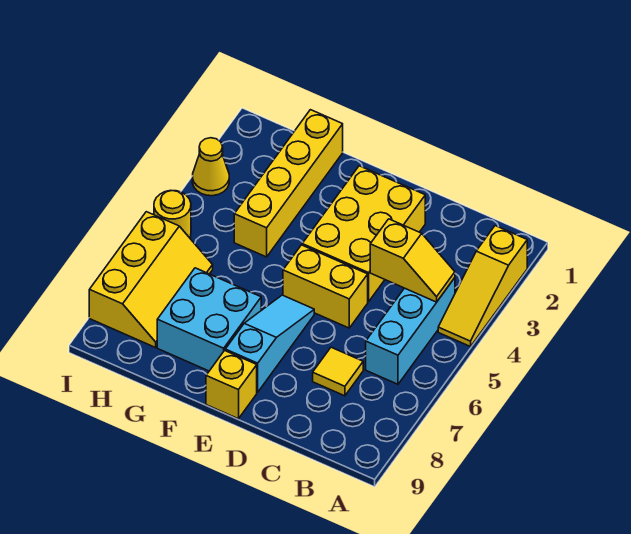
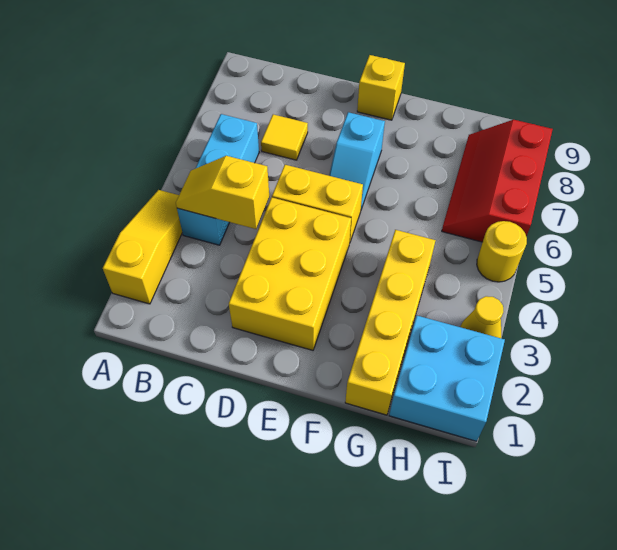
cyan 1x3 slope [225,295,314,392] -> cyan 1x2 slope [329,112,385,209]
cyan 2x2 brick [157,268,261,371] -> cyan 2x2 brick moved to [389,316,505,441]
yellow 2x3 slope [89,212,213,347] -> red 2x3 slope [442,120,553,242]

